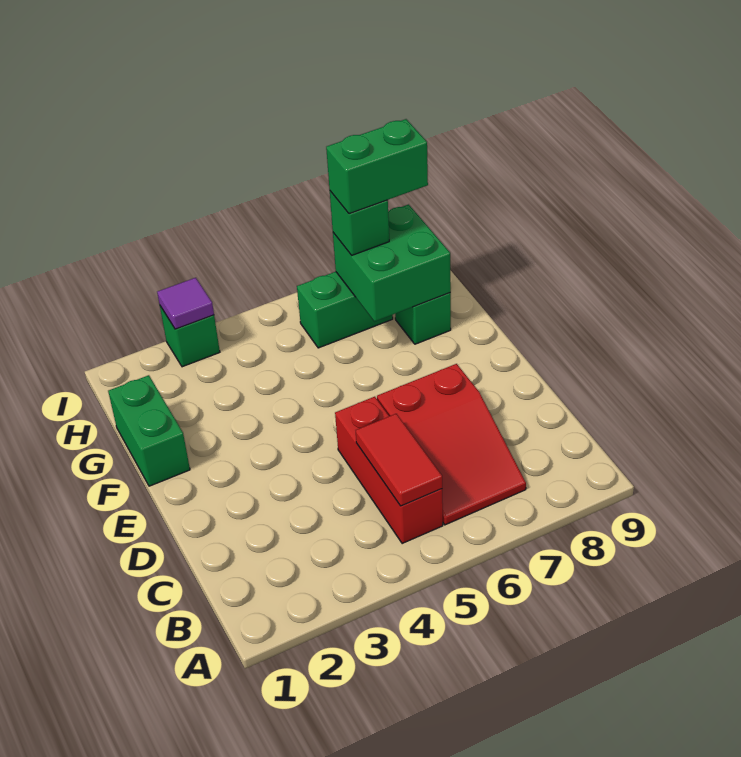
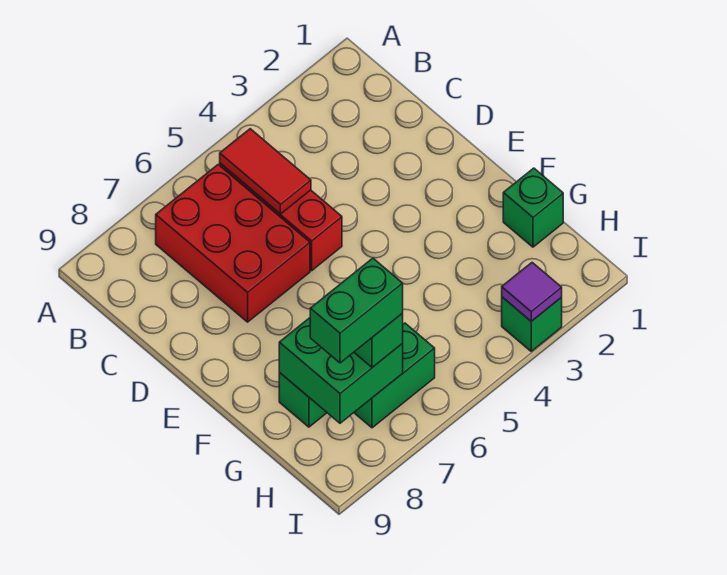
red 2x3 slope [377,364,526,525] -> red 2x3 brick [156,165,310,322]
green 1x2 brick [108,375,190,486] -> green 1x1 brick [503,168,563,247]

